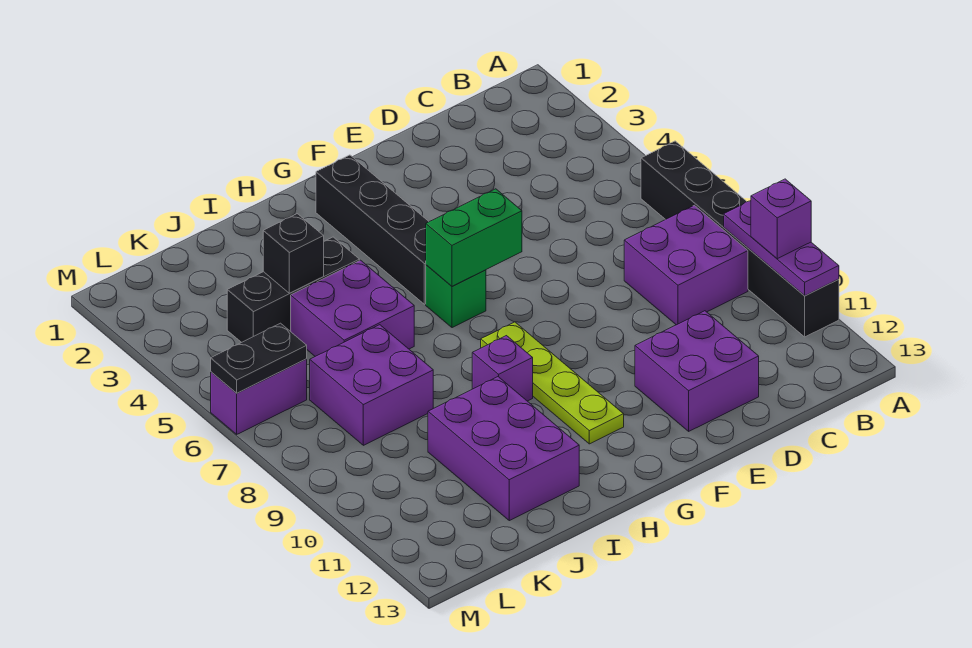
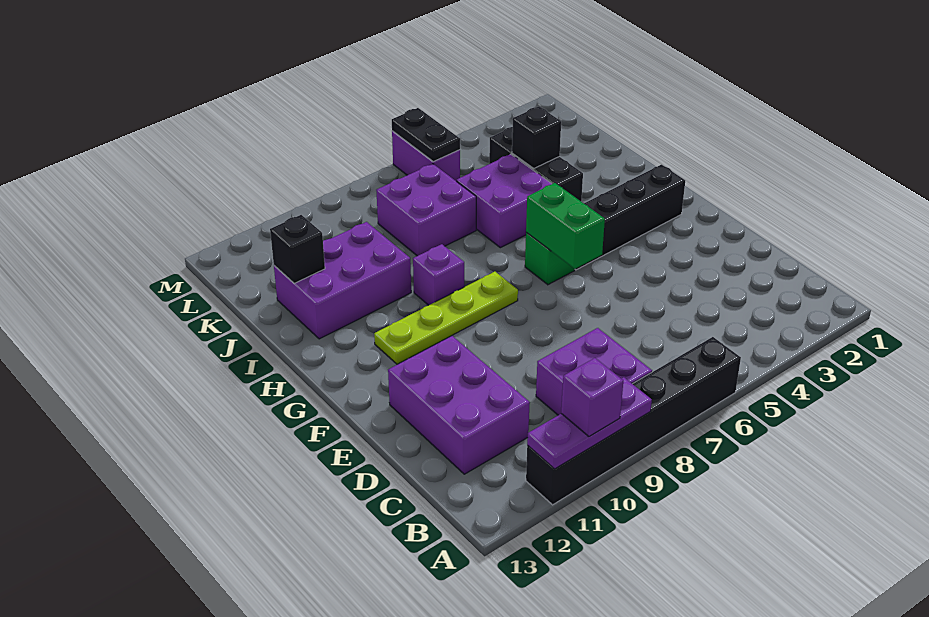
purple 2x2 brick [635,311,759,431] -> purple 2x3 brick [388,336,530,474]
none -> black 1x1 brick [270,215,325,283]

